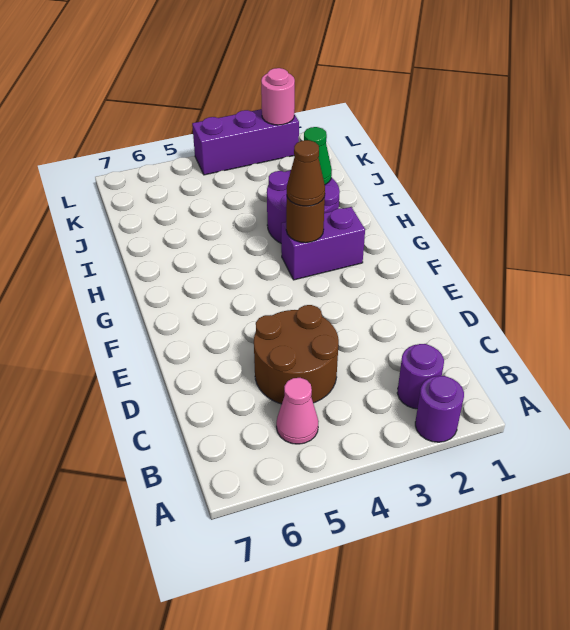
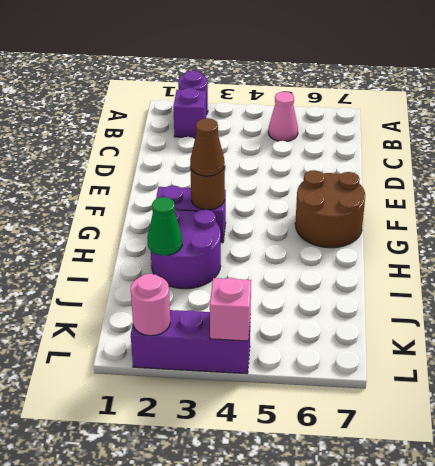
purple 1x1 round brick [397,344,444,409] -> purple 1x1 brick [173,88,206,138]
brown 2x2 round brick [254,305,339,404] -> brown 2x2 round brick moved to [295,170,365,248]
none -> pink 1x1 brick [210,278,251,341]

